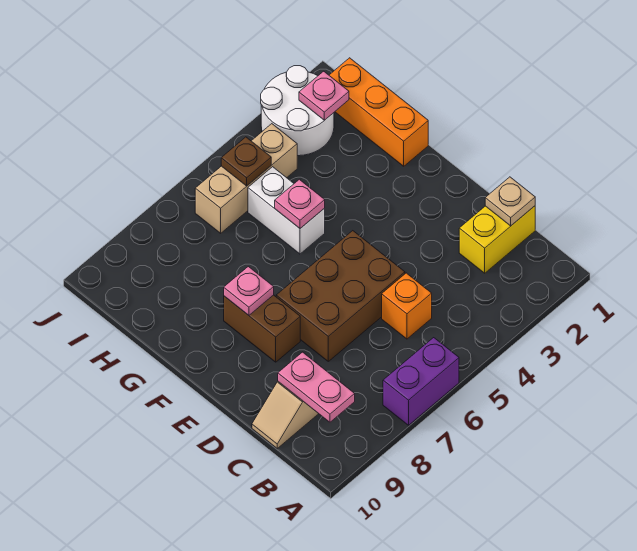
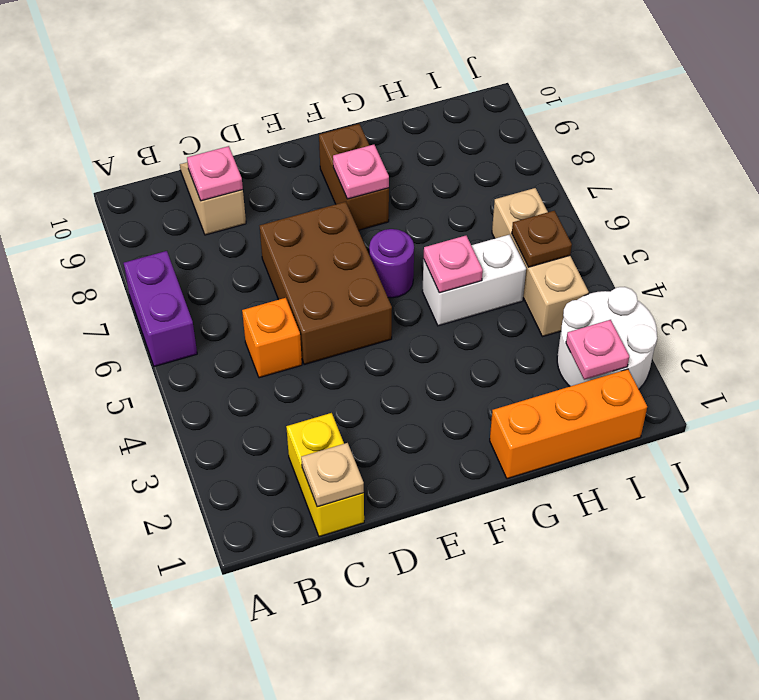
pink 1x2 plate [278,352,355,422] -> pink 1x1 plate [187,146,243,201]
brown 1x2 brick [224,295,300,362] -> brown 1x2 brick turned to [319,124,389,230]
none -> purple 1x1 round brick [369,229,414,298]

